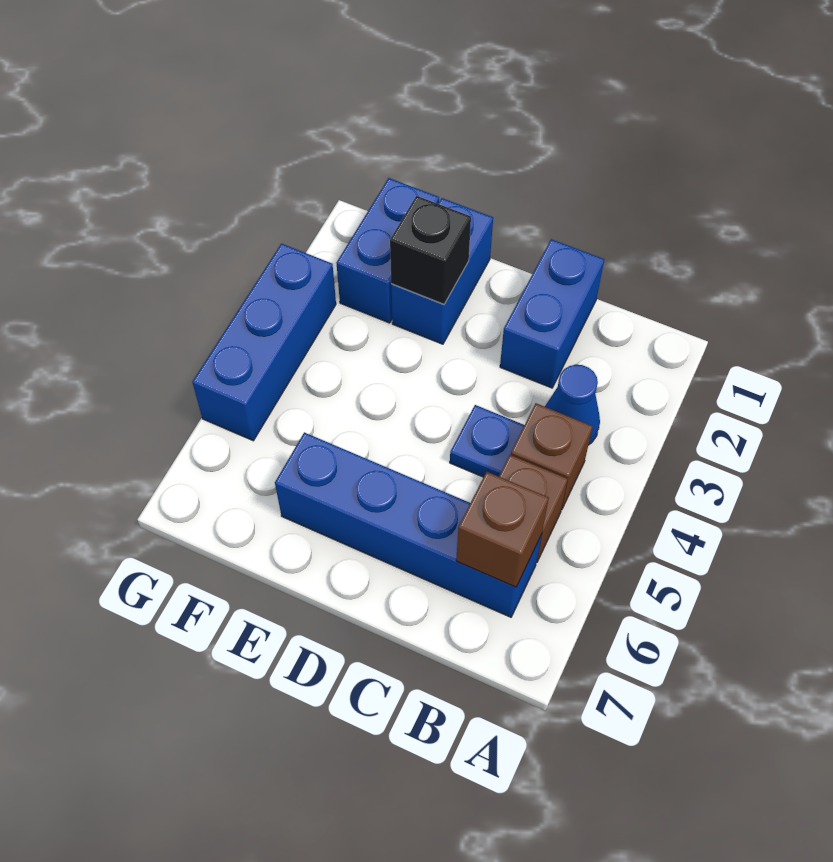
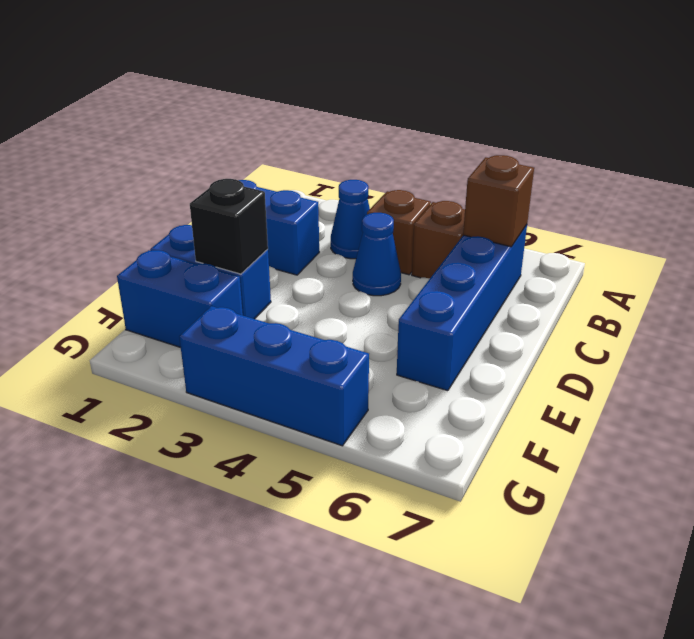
blue 1x1 plate [450,405,524,477] -> blue 1x1 cone [353,213,401,296]

